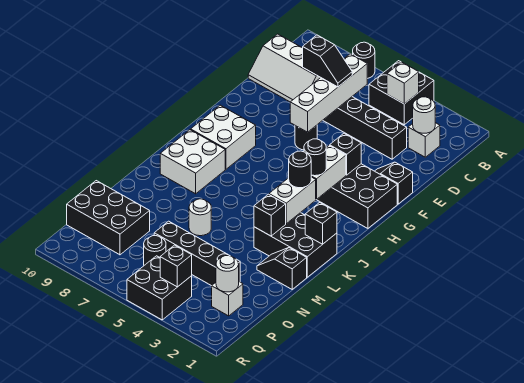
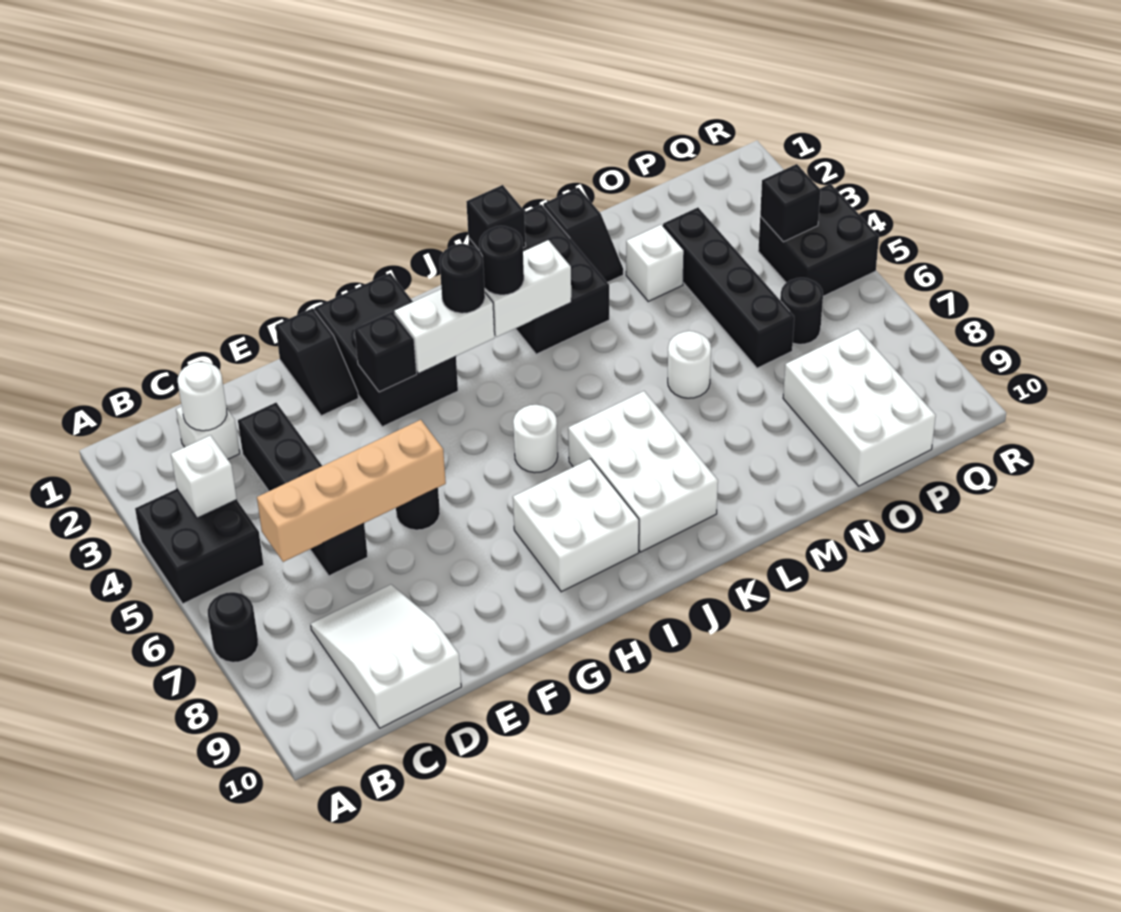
white 1x4 brick [290,54,367,132] -> tan 1x4 brick [257,420,446,562]
white 2x3 slope [248,34,321,102] -> white 2x3 slope turned to [311,585,461,728]
black 1x2 slope [303,35,352,87] -> none
white 2x2 brick [160,130,225,194] -> white 2x3 brick [568,391,718,552]
black 1x1 brick [254,194,286,236] -> none
black 2x3 brick [67,181,150,255] -> white 2x3 brick [783,329,936,486]
white 1x1 brick [212,282,243,316] -> white 1x1 brick moved to [626,224,684,301]
white 1x1 round brick [216,255,239,292] -> white 1x1 round brick moved to [513,405,558,473]

